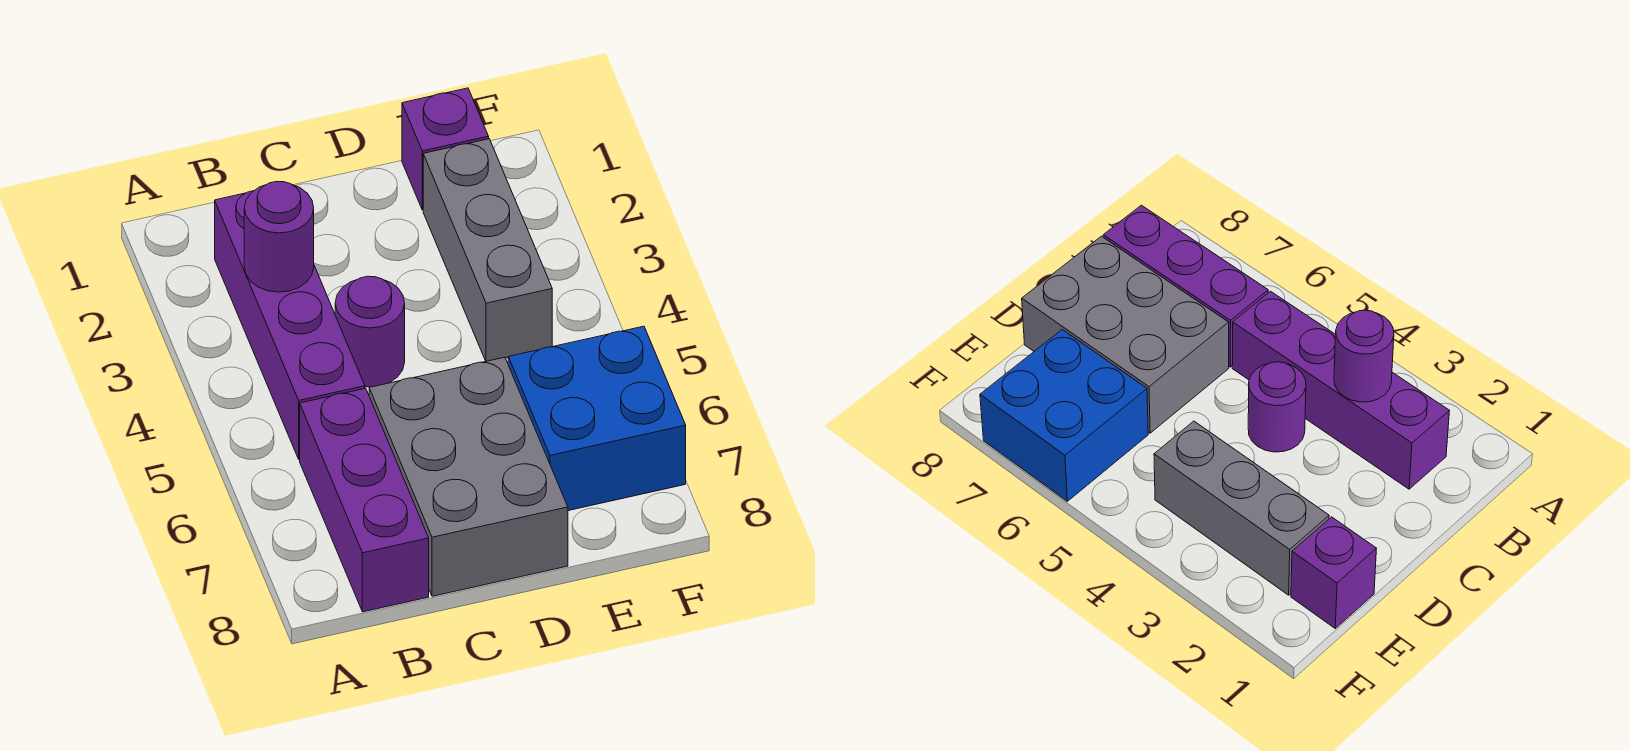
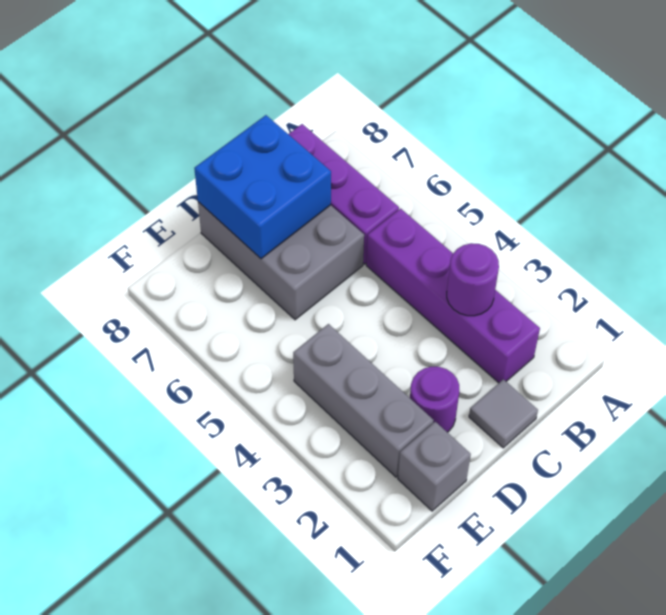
none -> grey 1x1 tile [469,379,538,448]
purple 1x1 round brick [335,276,405,387] -> purple 1x1 round brick moved to [410,367,459,432]
purple 1x1 brick [402,88,489,210] -> grey 1x1 brick [398,422,471,511]
blue 2x2 brick [508,326,686,511] -> blue 2x2 brick moved to [194,115,331,259]

